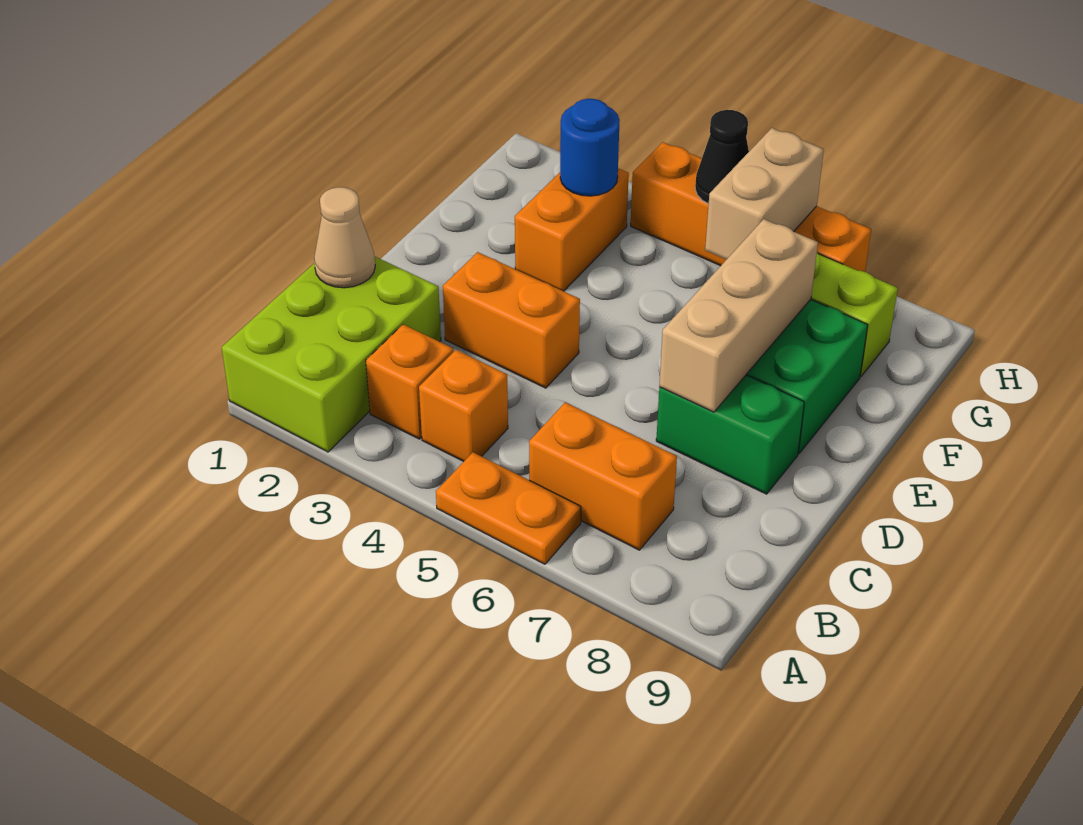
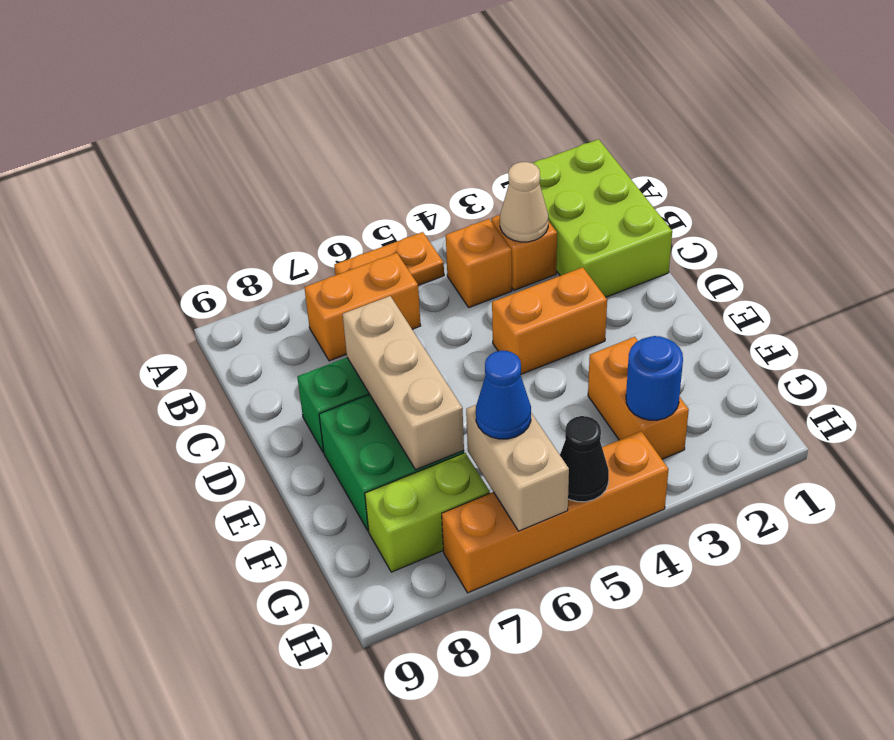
tan 1x1 cone [314,187,375,288] -> tan 1x1 cone moved to [500,162,548,242]
none -> blue 1x1 cone [476,351,531,439]

